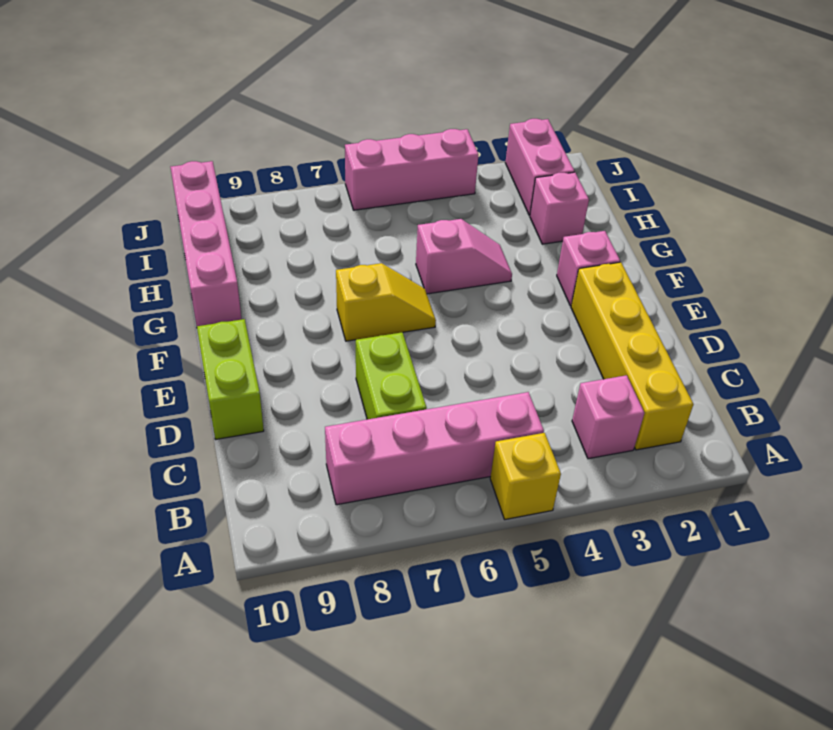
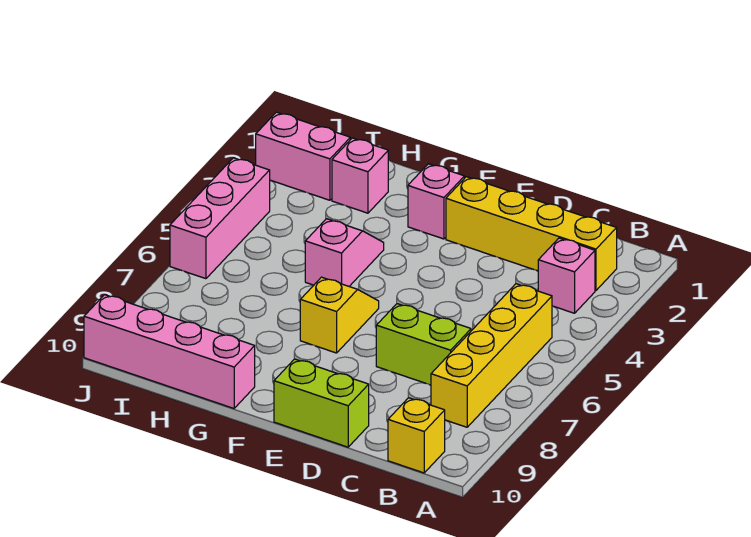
yellow 1x1 brick [490,433,561,519] -> yellow 1x1 brick moved to [388,398,445,473]
pink 1x4 brick [325,392,544,505] -> yellow 1x4 brick [431,284,552,427]

